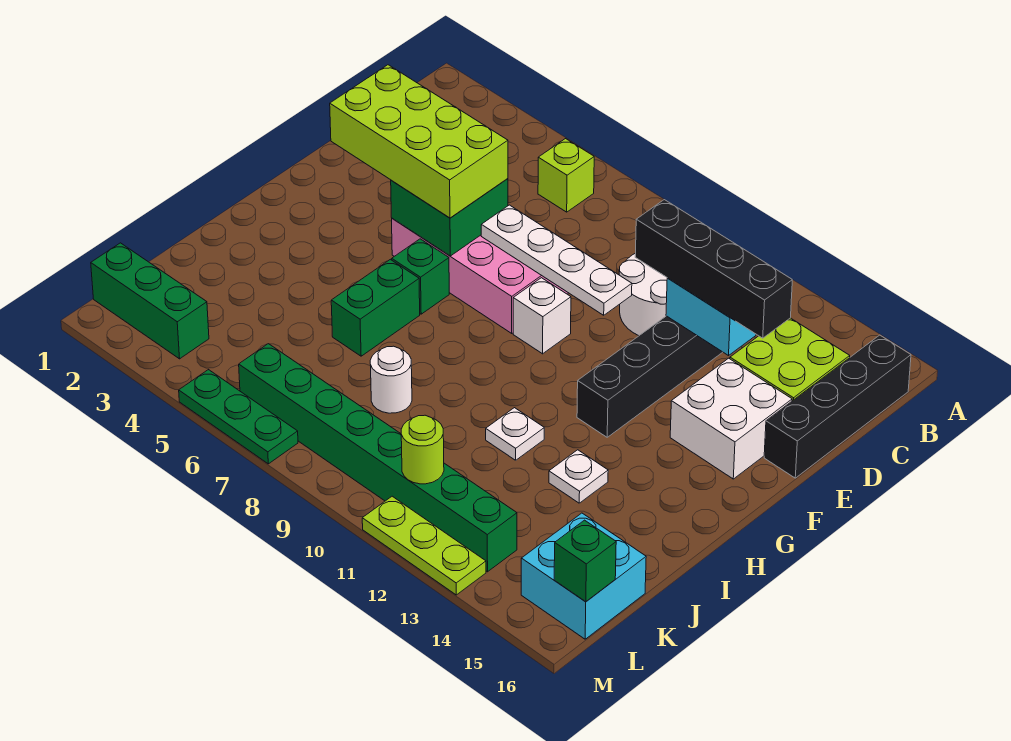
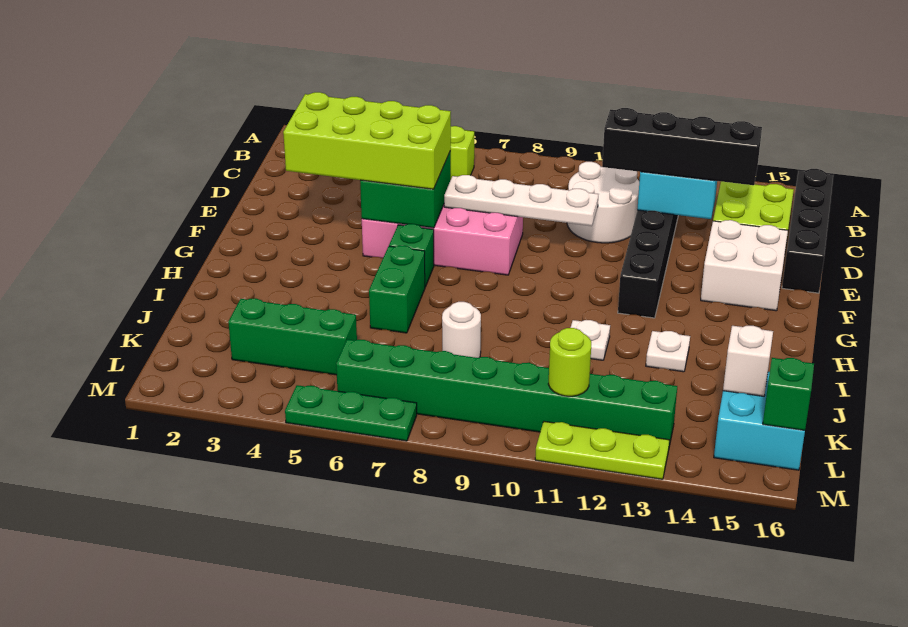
white 1x1 brick [513,278,571,354] -> white 1x1 brick moved to [723,326,773,396]
green 1x3 brick [91,243,209,359] -> green 1x3 brick moved to [228,298,357,375]

